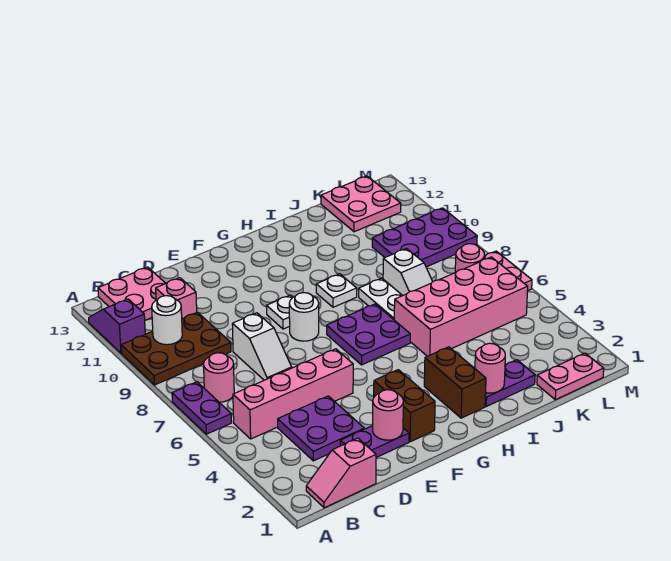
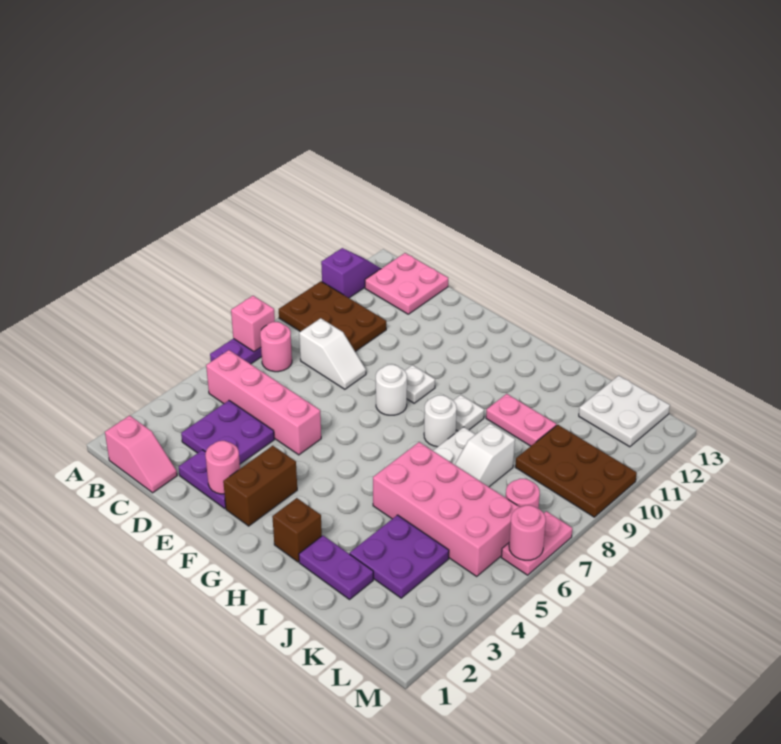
pink 1x2 slope [306,438,376,508] -> pink 1x2 slope turned to [105,415,177,493]
white 1x1 round brick [152,296,182,345] -> white 1x1 round brick moved to [424,395,457,447]
pink 1x1 brick [156,278,197,319] -> pink 1x1 brick moved to [231,296,275,352]
white 1x2 slope [232,313,292,380] -> white 1x2 slope turned to [299,318,366,389]
purple 2x2 plate [327,304,410,365] -> purple 2x2 plate moved to [350,515,449,598]
brown 1x2 brick [424,347,486,418] -> brown 1x1 brick [272,498,322,562]
pink 1x1 round brick [475,343,505,393] -> pink 1x1 round brick moved to [509,505,546,560]
pink 1x2 plate [537,353,604,400] -> pink 1x2 plate moved to [486,394,556,446]
purple 2x3 plate [372,208,477,267] -> brown 2x3 plate [515,425,637,517]
pink 2x2 plate [321,176,401,232] -> white 2x2 plate [579,376,670,447]

